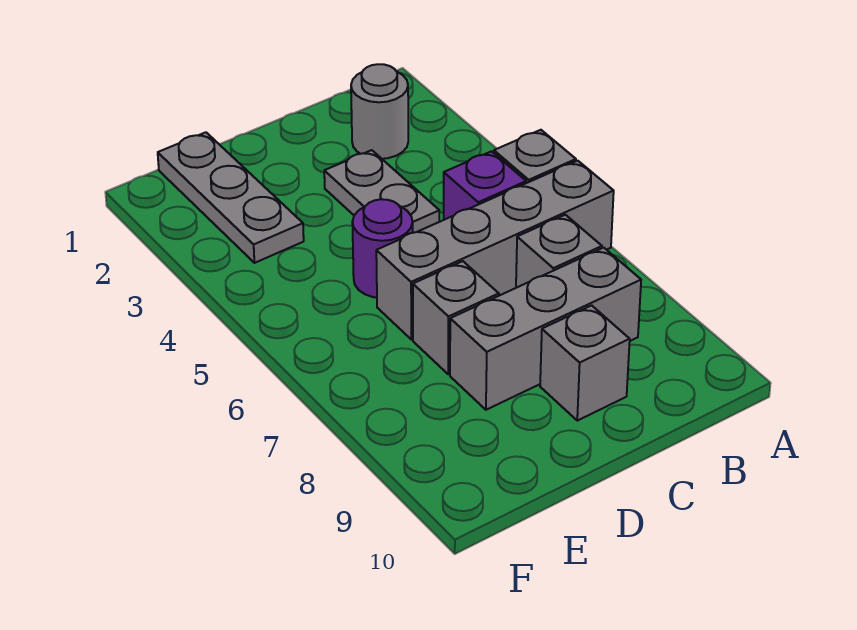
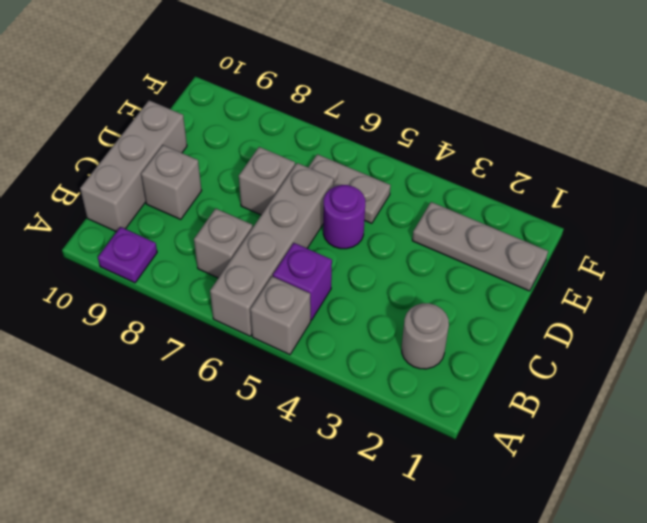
none -> purple 1x1 plate [98,227,157,283]
grey 1x3 brick [450,248,641,410] -> grey 1x3 brick moved to [80,100,187,232]
grey 1x2 plate [324,150,439,233] -> grey 1x2 plate moved to [308,154,391,223]

